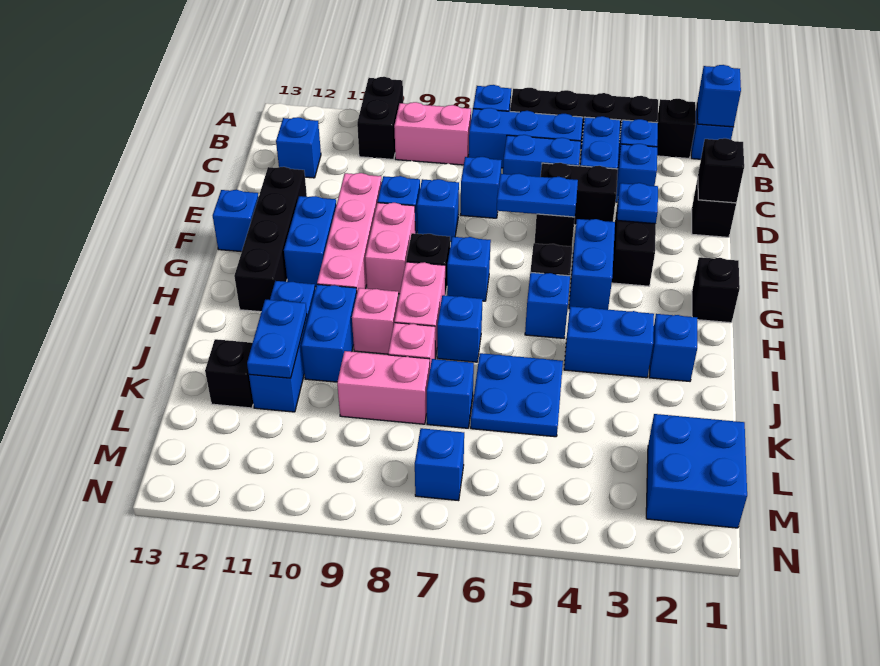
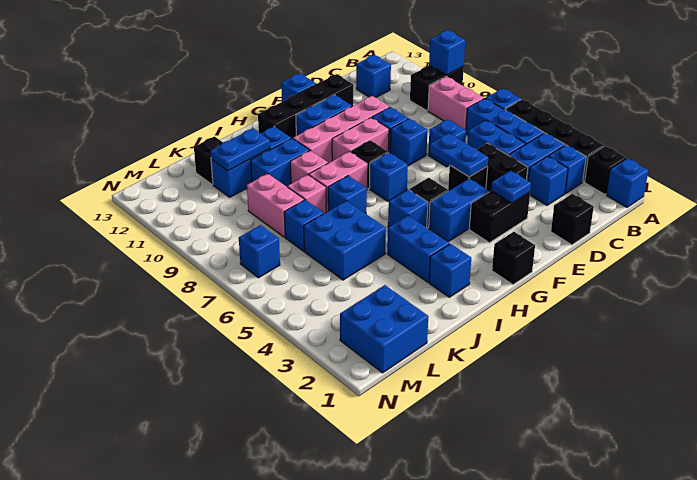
blue 1x1 brick [697,65,741,127] -> blue 1x1 brick moved to [429,30,465,75]
black 1x1 brick [698,138,744,203] -> none
blue 2x2 plate [471,353,563,437] -> blue 2x2 brick [304,201,386,280]

